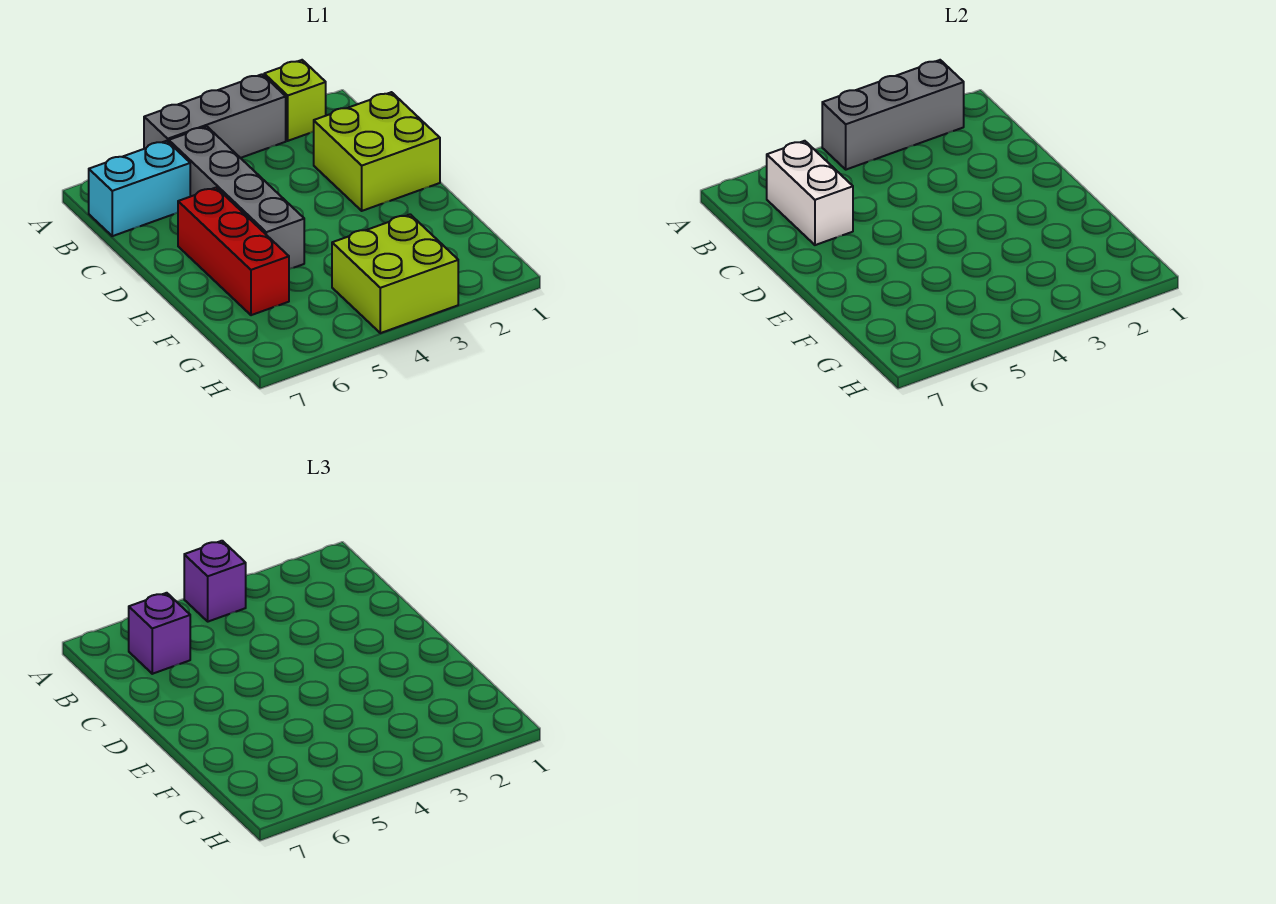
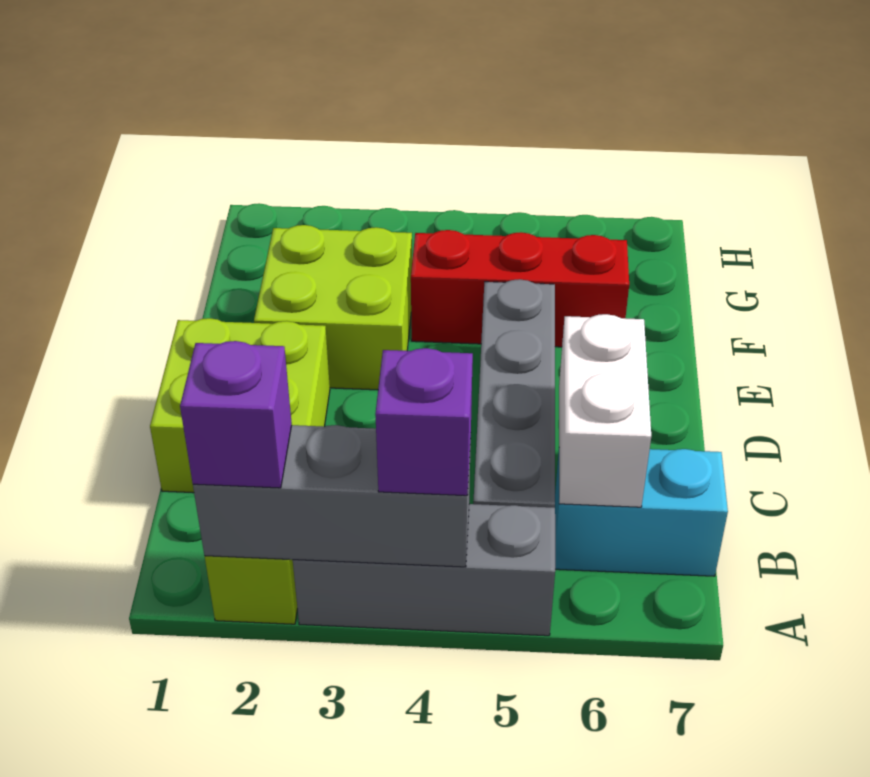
purple 1x1 brick [129,593,190,674] -> purple 1x1 brick moved to [180,341,292,488]
red 1x3 brick [178,188,289,315] -> red 1x3 brick turned to [411,230,629,347]
lime 2x2 brick [332,214,458,333] -> lime 2x2 brick moved to [254,225,412,390]

